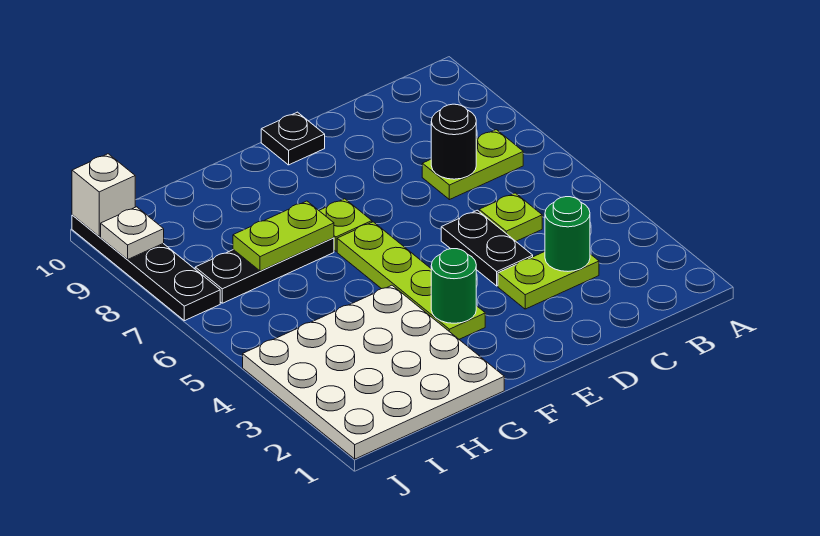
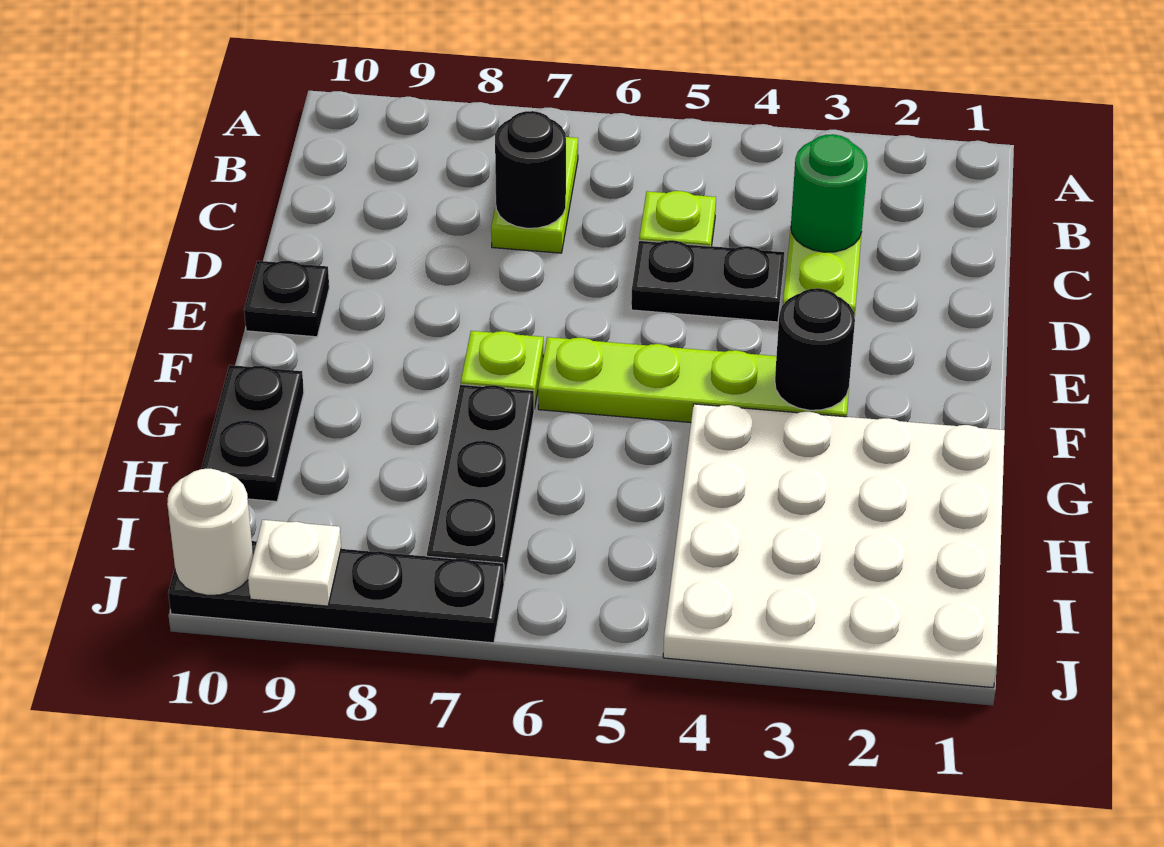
green 1x1 round brick [431,249,476,323] -> black 1x1 round brick [775,288,855,410]
lime 1x2 plate [233,201,334,271] -> none
none -> black 1x2 plate [202,365,304,502]
white 1x1 brick [72,154,135,236] -> white 1x1 round brick [167,469,253,595]

